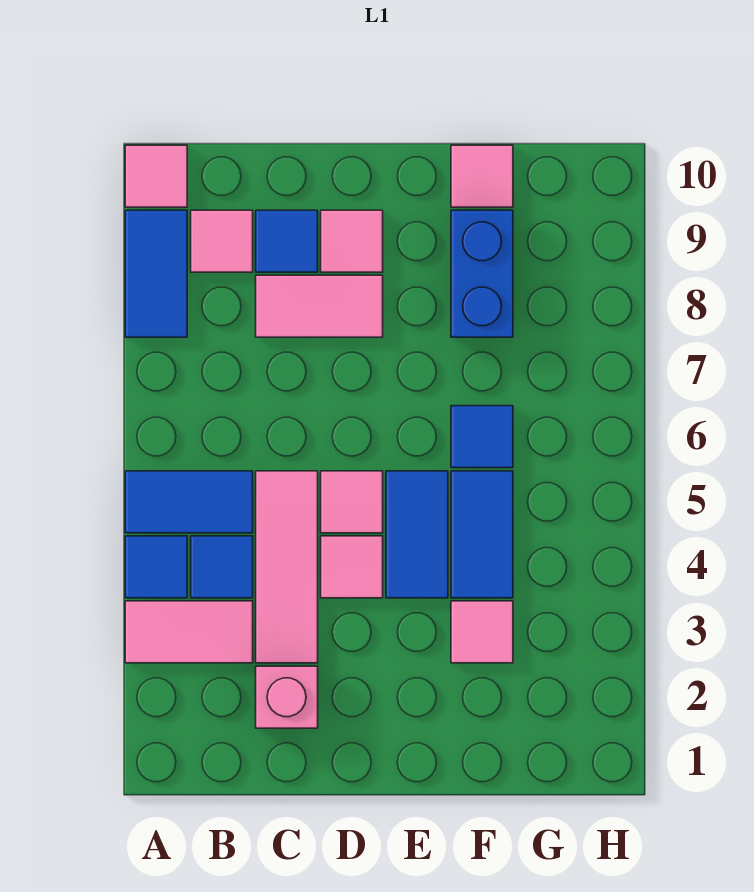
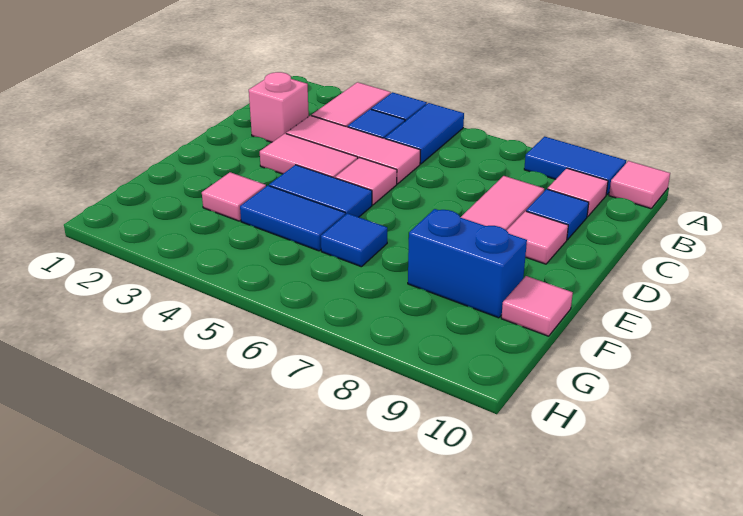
pink 1x1 tile [321,536,383,598] -> pink 1x2 tile [260,133,358,178]

